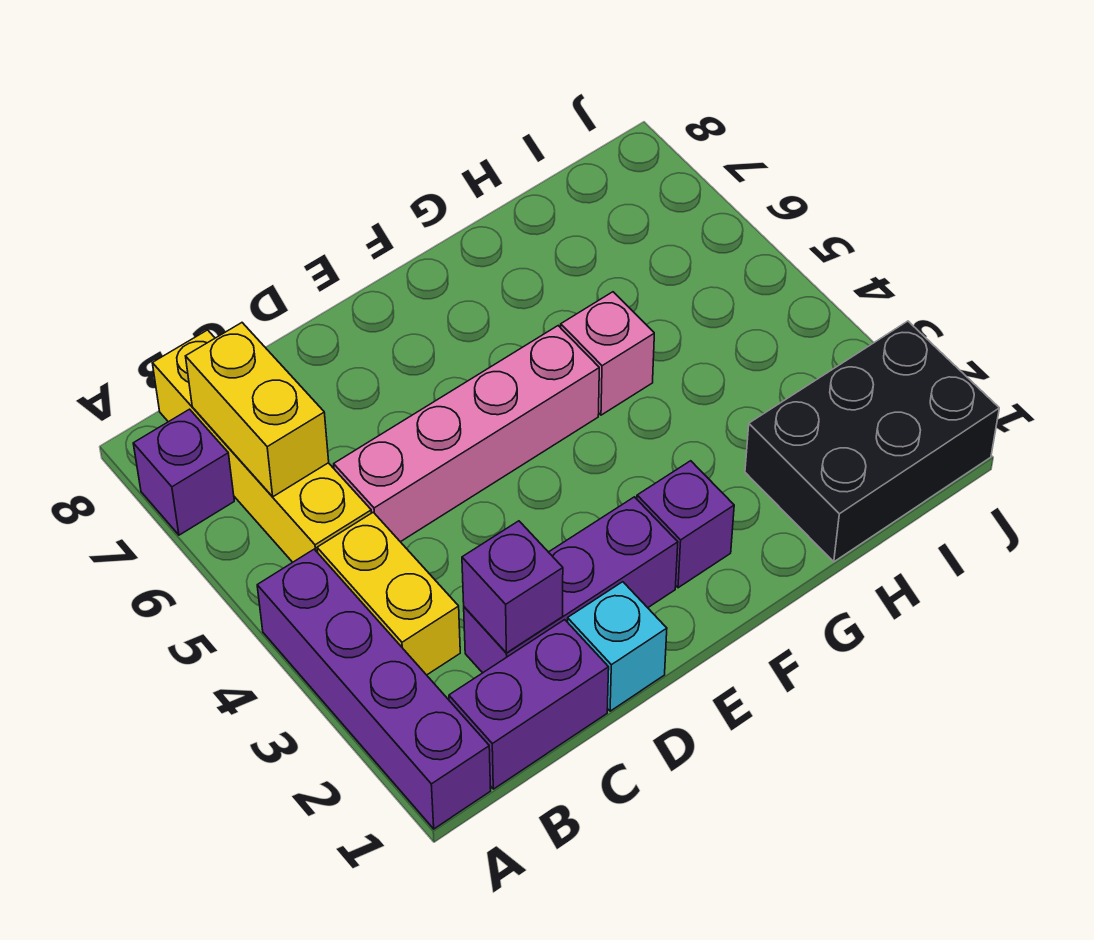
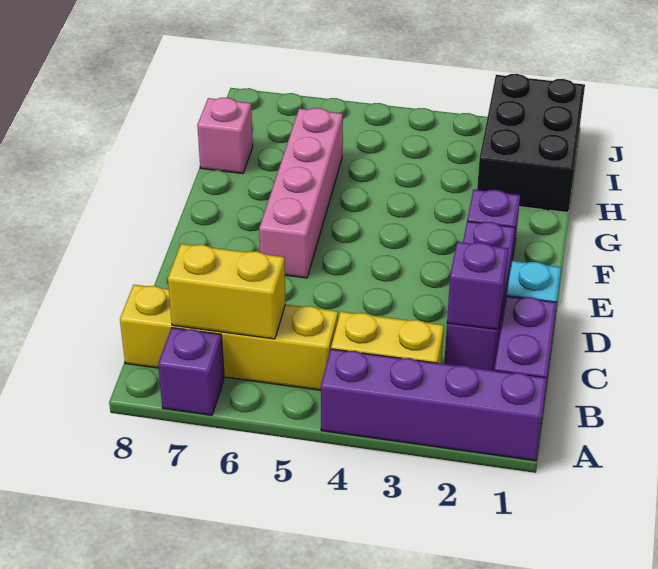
pink 1x4 brick [334,326,599,542] -> pink 1x4 brick moved to [259,108,343,278]
pink 1x1 brick [561,292,654,415] -> pink 1x1 brick moved to [197,98,253,174]

